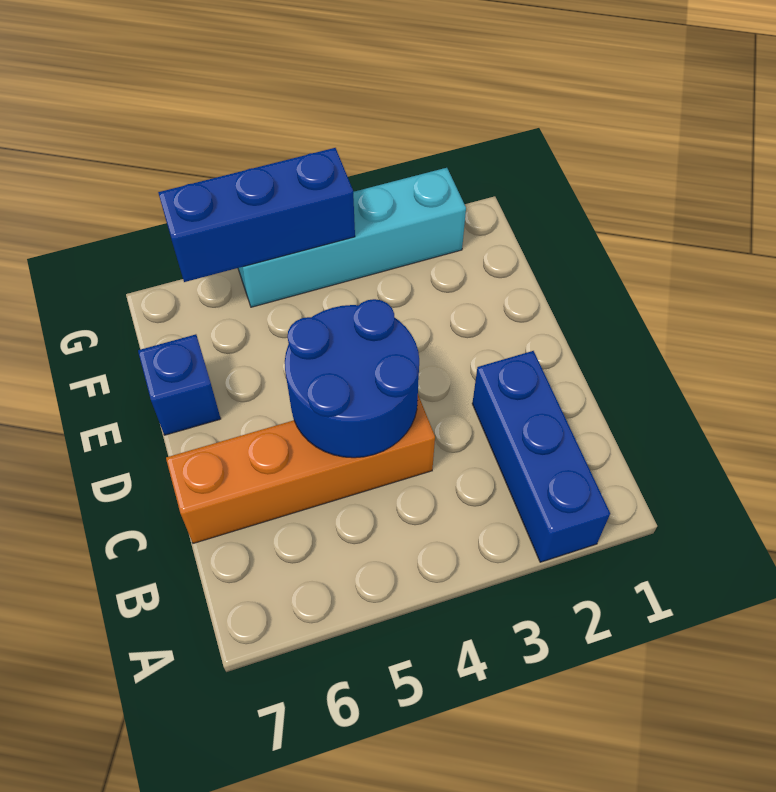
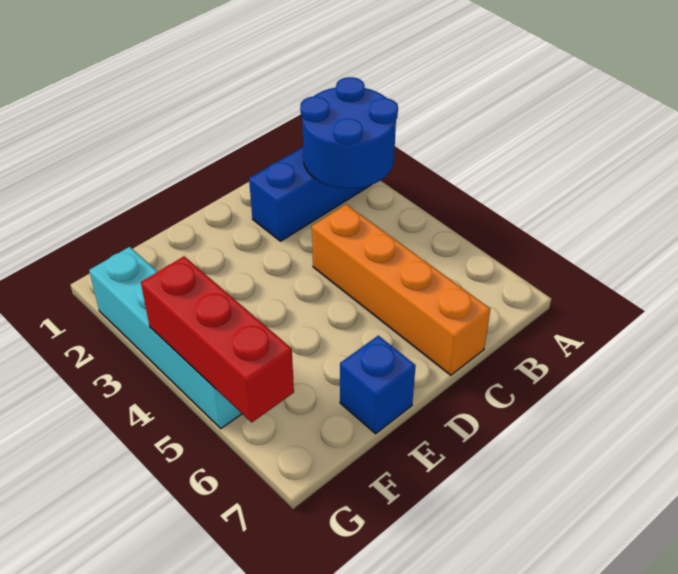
blue 2x2 round brick [285,299,419,458] -> blue 2x2 round brick moved to [300,77,398,189]
blue 1x3 brick [158,148,355,282] -> red 1x3 brick [141,256,294,422]

